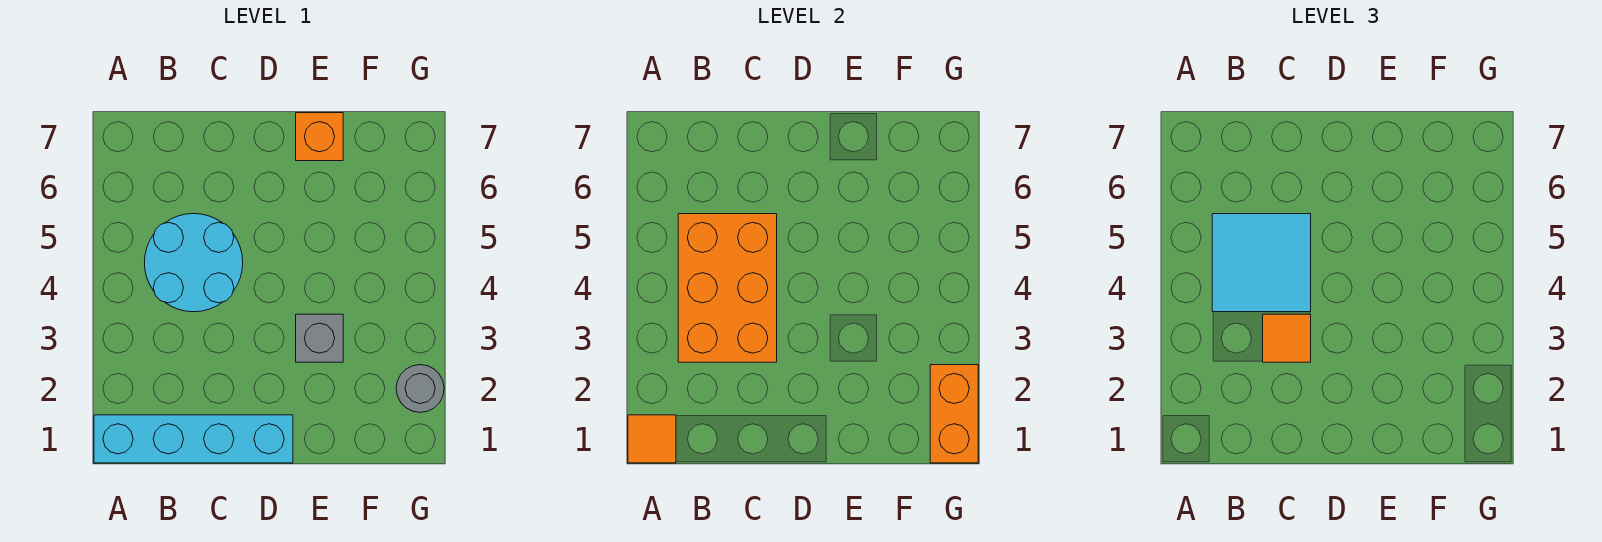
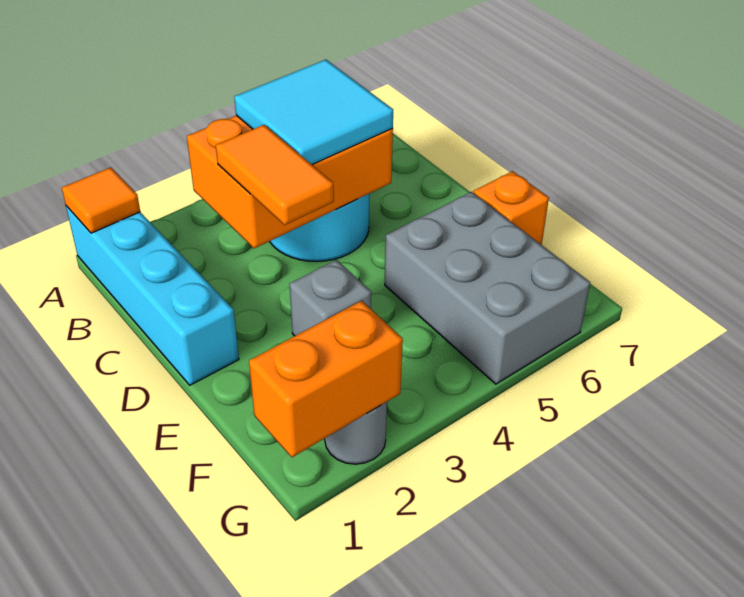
orange 1x1 tile [1263,314,1311,362] -> orange 1x2 tile [216,125,334,225]
none -> grey 2x3 brick [385,192,590,384]

